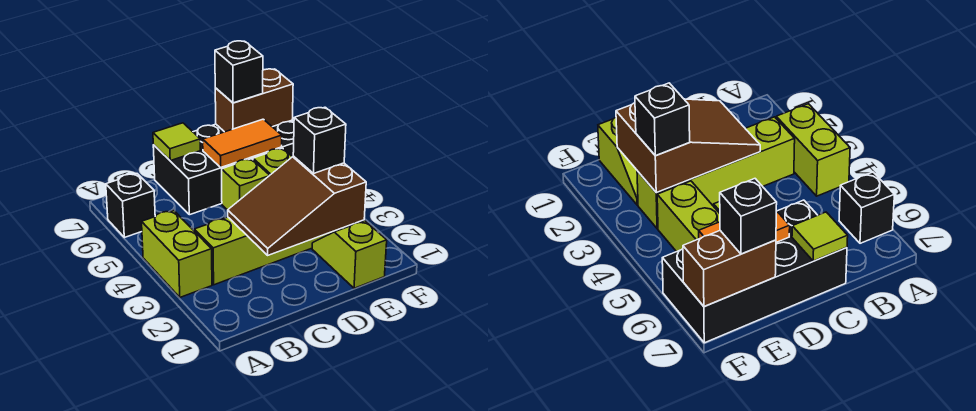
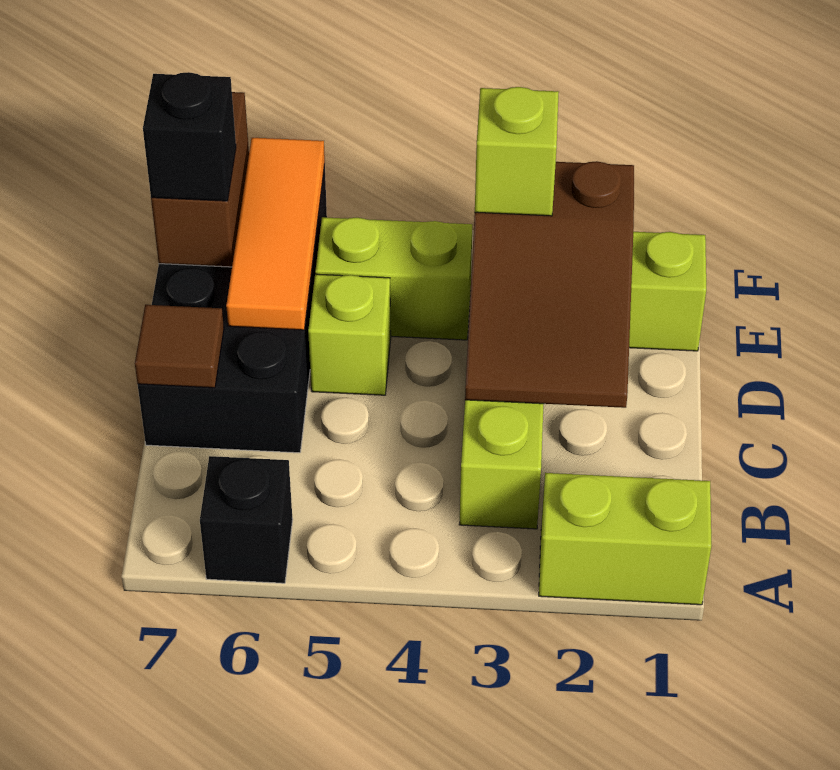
lime 1x2 brick [142,210,212,297] -> lime 1x2 brick moved to [539,473,711,605]
lime 1x1 tile [153,123,200,161] -> brown 1x1 tile [135,305,224,388]
orange 1x2 tile [203,119,282,167] -> orange 1x3 tile [226,138,325,330]
black 1x1 brick [293,107,346,173] -> lime 1x1 brick [475,87,559,216]

